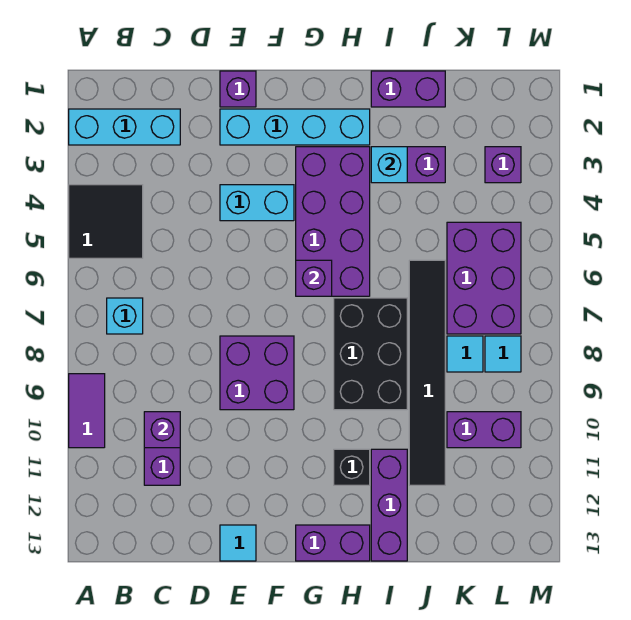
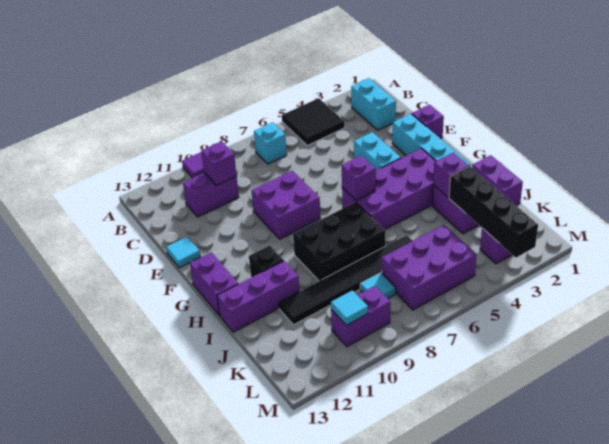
cyan 1x3 brick [69,109,180,145] -> cyan 1x2 brick [351,78,396,130]
cyan 1x1 brick [371,147,407,183] -> purple 1x1 brick [433,153,469,197]
none -> black 1x4 brick [449,166,538,258]
purple 1x2 brick [447,412,521,448] -> purple 1x2 brick turned to [331,286,390,347]
cyan 1x1 tile [485,336,521,372] -> cyan 1x1 tile moved to [331,290,368,325]

